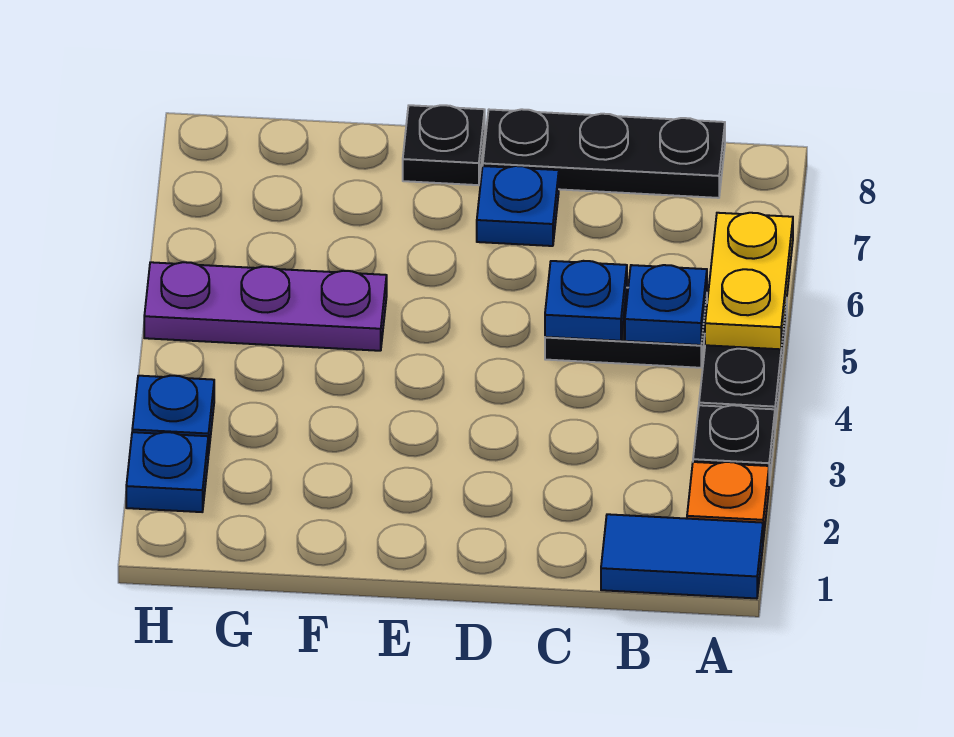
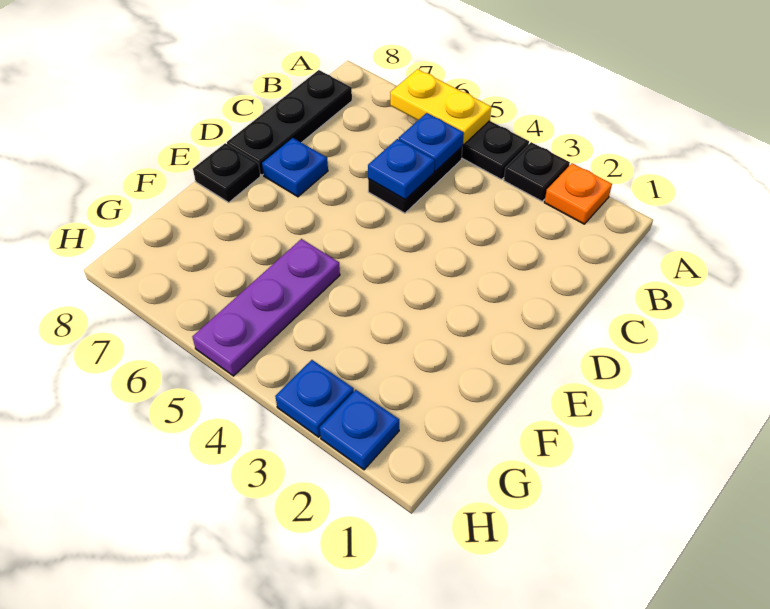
blue 1x2 tile [601,514,763,599] -> none

